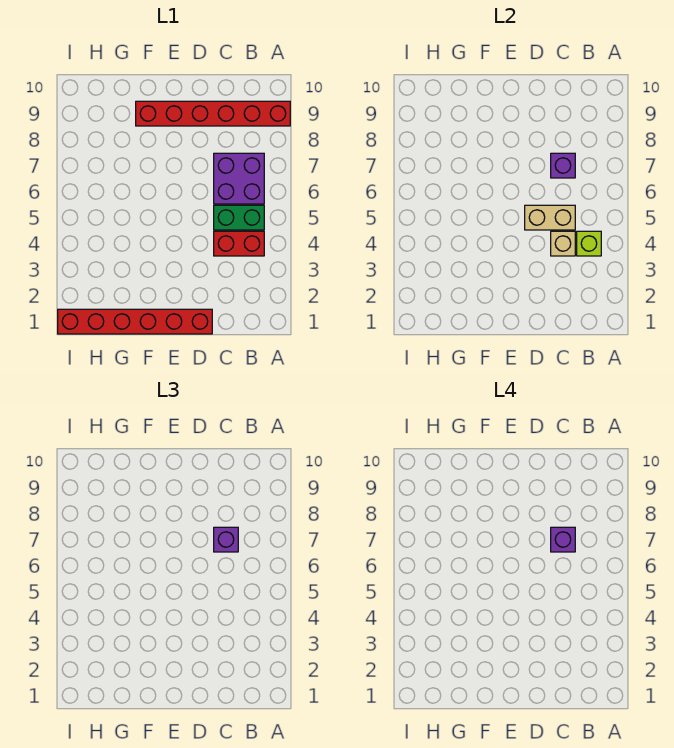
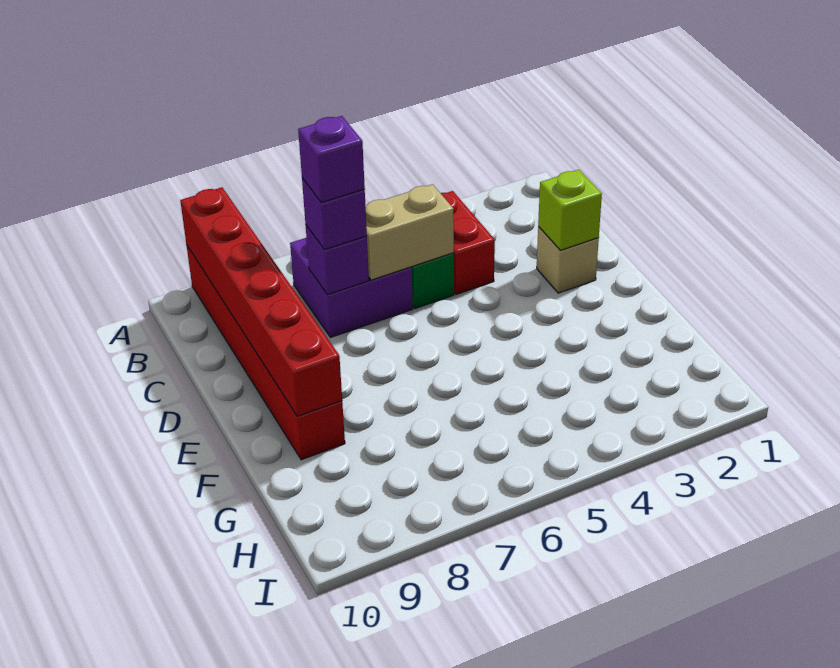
lime 1x1 brick [577,231,601,256] -> lime 1x1 brick moved to [538,170,602,250]
tan 1x1 brick [551,231,575,256] -> tan 1x1 brick moved to [537,227,599,293]
tan 1x2 brick [525,205,575,230] -> tan 1x2 brick turned to [365,184,454,280]
red 1x6 brick [58,309,212,334] -> red 1x6 brick moved to [180,187,342,416]

